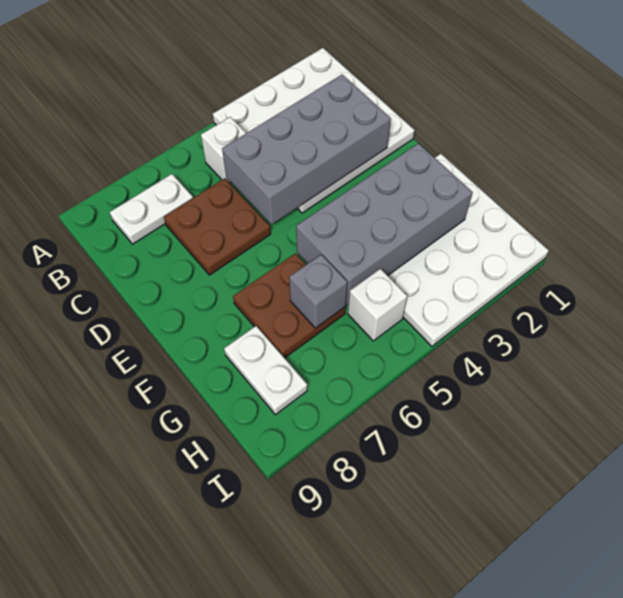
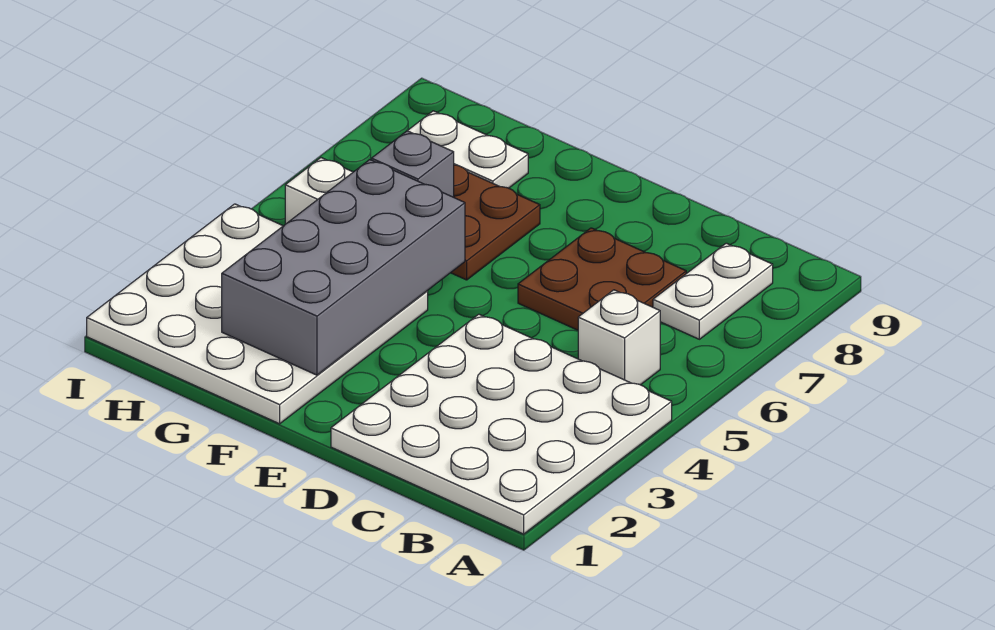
grey 2x4 brick [222,75,391,225] -> none

